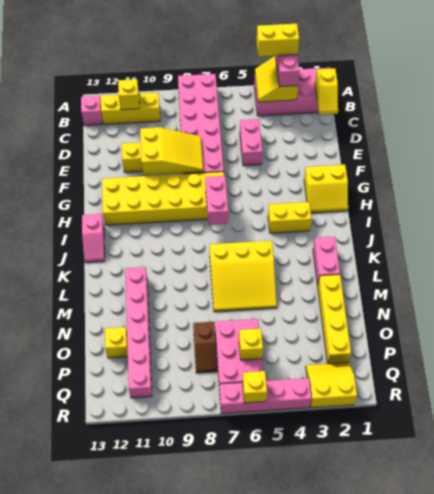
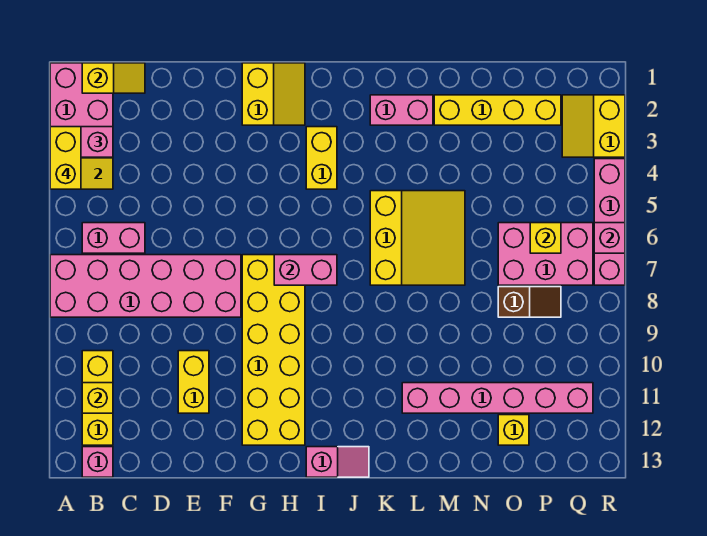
pink 1x2 brick [240,119,262,166] -> pink 1x2 brick moved to [82,223,145,253]
yellow 2x3 slope [140,127,203,175] -> none
yellow 1x1 brick [242,371,267,403] -> pink 1x1 brick [594,223,625,253]

